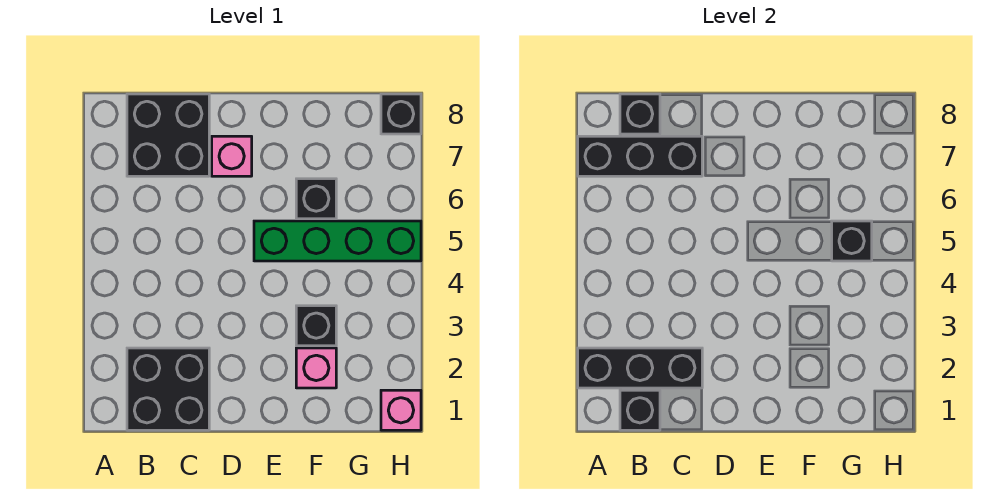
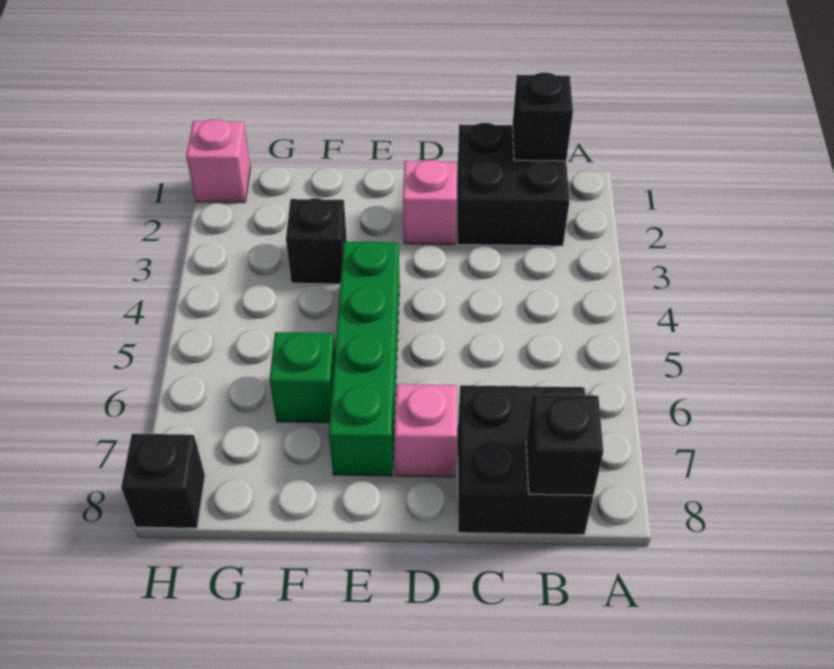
black 1x3 brick [578,348,702,388] -> none
black 1x3 brick [578,136,702,176] -> none
green 1x4 brick [254,221,421,261] -> green 1x4 brick turned to [329,241,400,476]
pink 1x1 brick [296,348,336,388] -> pink 1x1 brick moved to [403,160,457,244]
black 1x1 brick [296,179,336,219] -> green 1x1 brick [269,332,335,423]
black 1x1 brick [832,221,872,261] -> none

